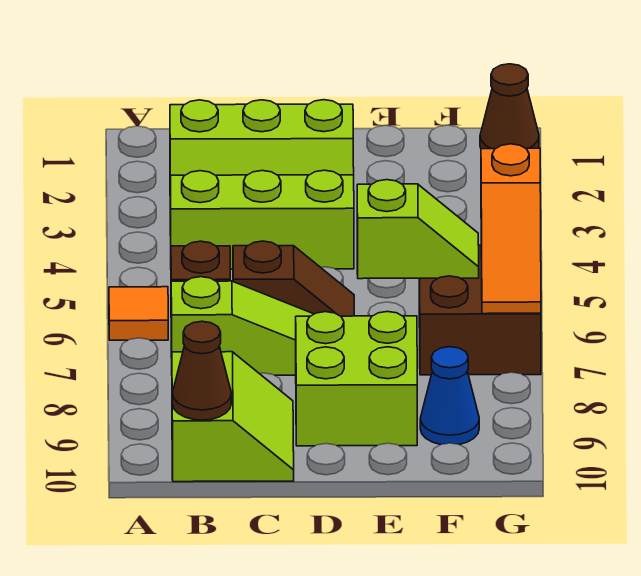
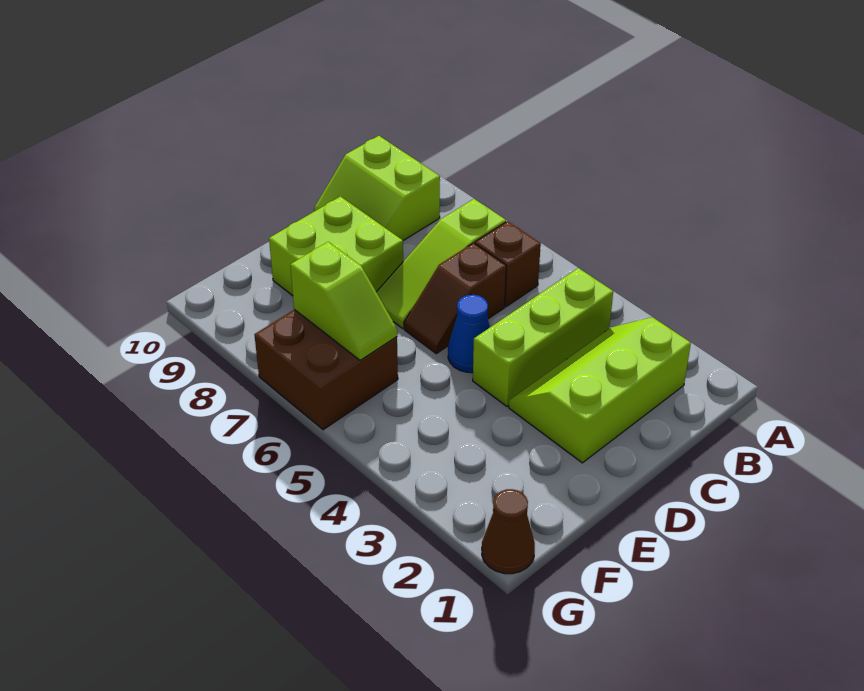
orange 1x1 tile [109,287,168,340] -> none
brown 1x1 cone [172,321,231,420] -> none
lime 1x2 slope [357,180,479,279] -> lime 1x2 slope turned to [290,242,397,360]
blue 1x1 cone [420,347,479,445] -> blue 1x1 cone moved to [448,295,490,373]
orange 1x3 slope [481,144,541,314] -> none

